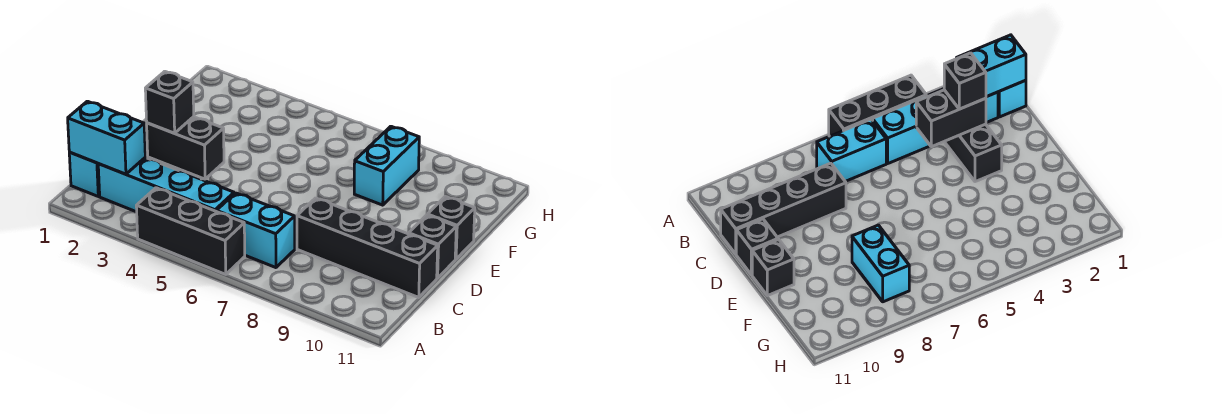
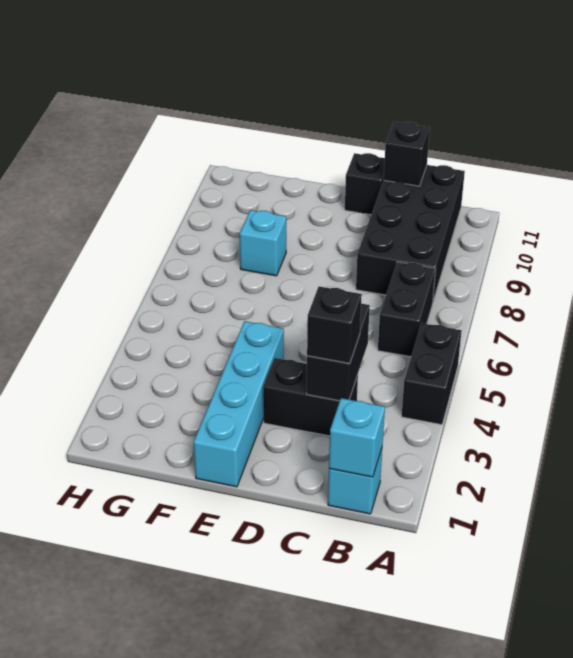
black 1x3 brick [136,188,245,274] -> black 1x2 brick [402,323,462,425]
cyan 1x2 brick [68,101,145,174] -> cyan 1x1 brick [329,398,385,477]
cyan 1x4 brick [98,158,234,212] -> cyan 1x4 brick moved to [194,321,284,487]
cyan 1x2 brick [217,193,295,268] -> black 1x2 brick [378,262,435,357]
black 1x4 brick [297,198,438,297] -> black 2x4 brick [356,165,465,301]
black 1x1 brick [428,196,475,259] -> black 1x1 brick moved to [384,122,430,186]
cyan 1x2 brick [354,126,419,205] -> cyan 1x1 brick [240,210,286,276]

